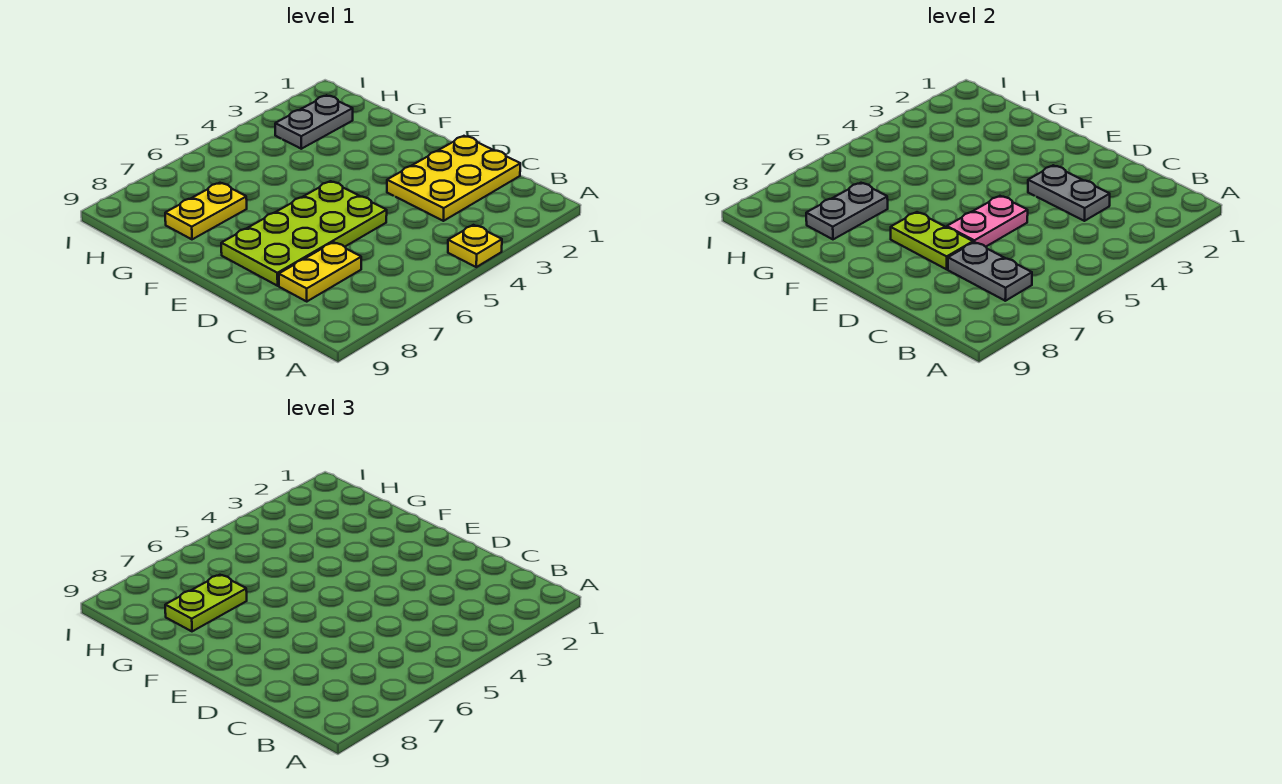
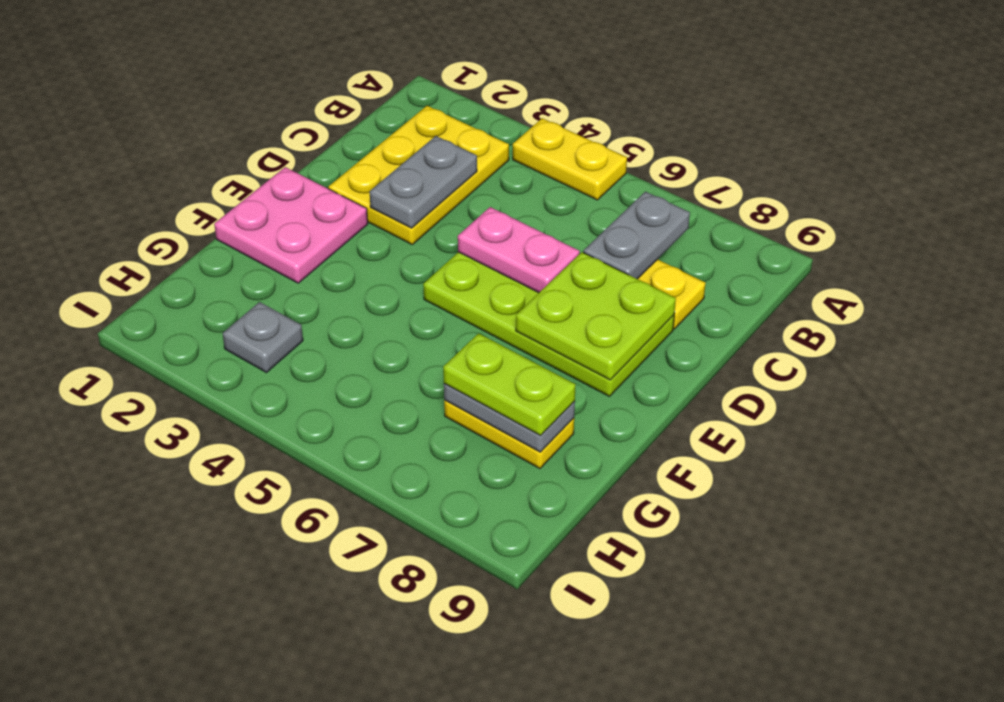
yellow 1x1 plate [448,225,502,267] -> yellow 1x2 plate [513,118,627,200]
yellow 2x3 plate [387,136,520,221] -> yellow 2x3 plate turned to [328,106,509,244]
lime 1x2 plate [891,212,973,269] -> lime 2x2 plate [516,252,676,380]
none -> pink 2x2 plate [214,167,368,283]
grey 1x2 plate [275,95,353,149] -> grey 1x1 plate [223,302,303,373]

